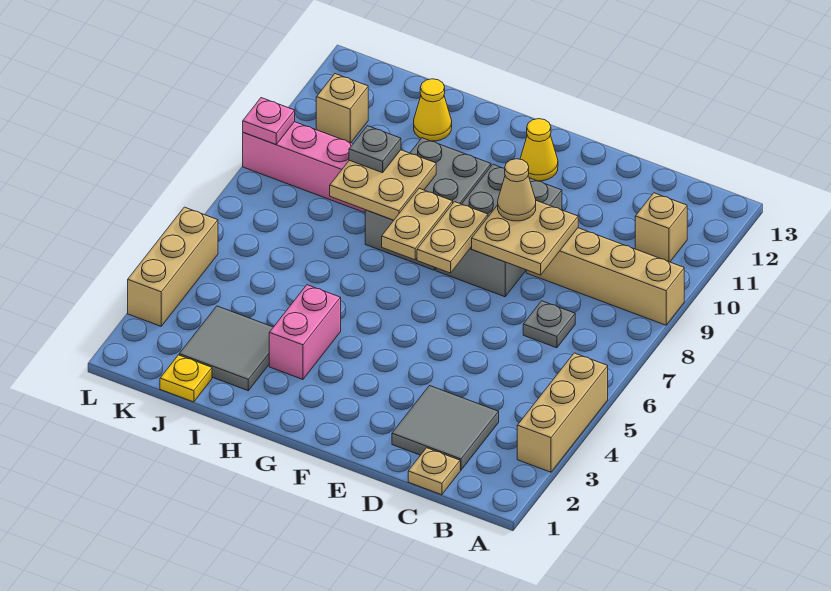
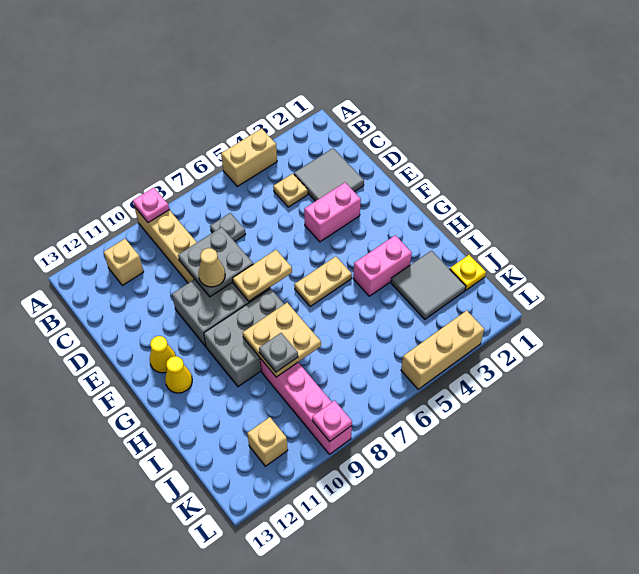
tan 1x3 brick [517,353,608,472] -> tan 1x2 brick [221,128,277,186]
none -> pink 1x1 plate [133,187,169,223]
tan 1x1 plate [408,448,460,495] -> tan 1x1 plate moved to [273,174,308,207]
tan 2x2 plate [472,201,578,275] -> grey 2x2 plate [178,227,253,297]
none -> pink 1x2 brick [304,183,361,242]
tan 1x2 plate [382,188,453,260] -> tan 1x2 plate moved to [294,256,352,307]
yellow 1x1 cone [414,79,452,141] -> yellow 1x1 cone moved to [165,356,192,393]

